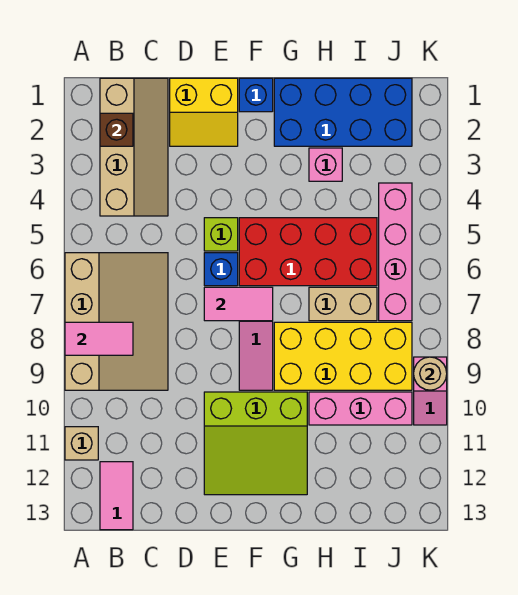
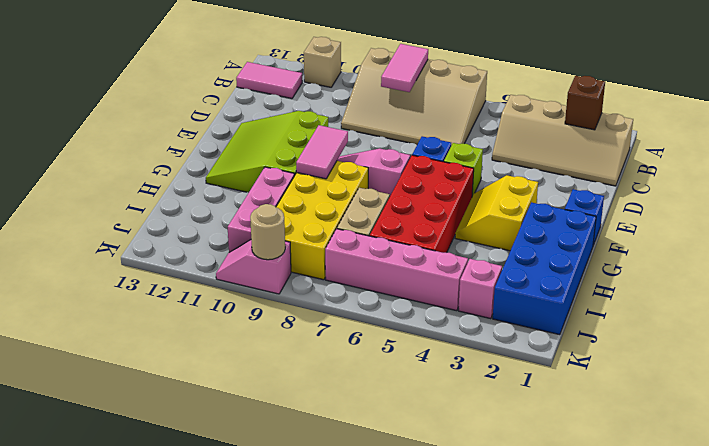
yellow 2x2 slope [170,78,238,146] -> yellow 2x2 slope moved to [455,175,538,251]
pink 1x2 tile [204,287,273,321] -> pink 1x2 tile moved to [296,125,348,179]
pink 1x1 brick [309,148,342,181] -> pink 1x1 brick moved to [459,259,502,319]

